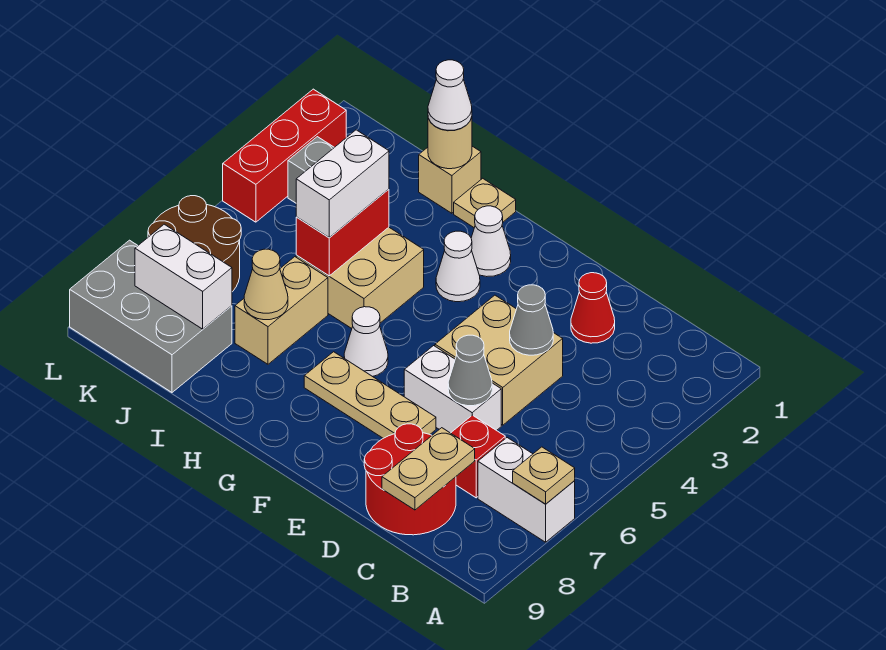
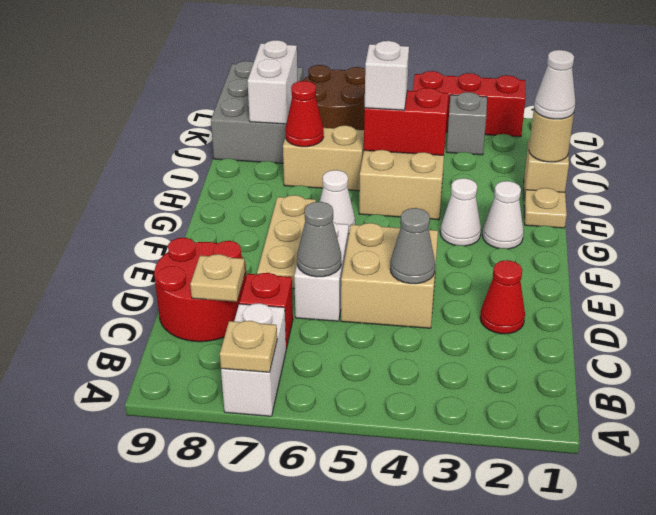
tan 1x2 plate [382,428,475,510] -> tan 1x1 plate [190,254,245,302]
white 1x2 brick [296,130,389,238] -> white 1x1 brick [365,41,409,110]
tan 1x1 cone [244,249,288,320] -> red 1x1 cone [285,81,324,147]

